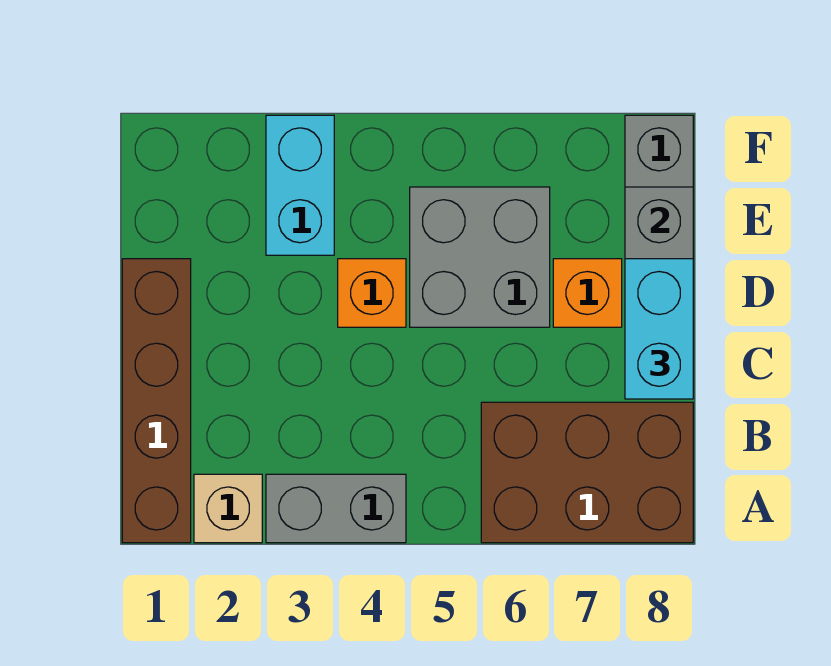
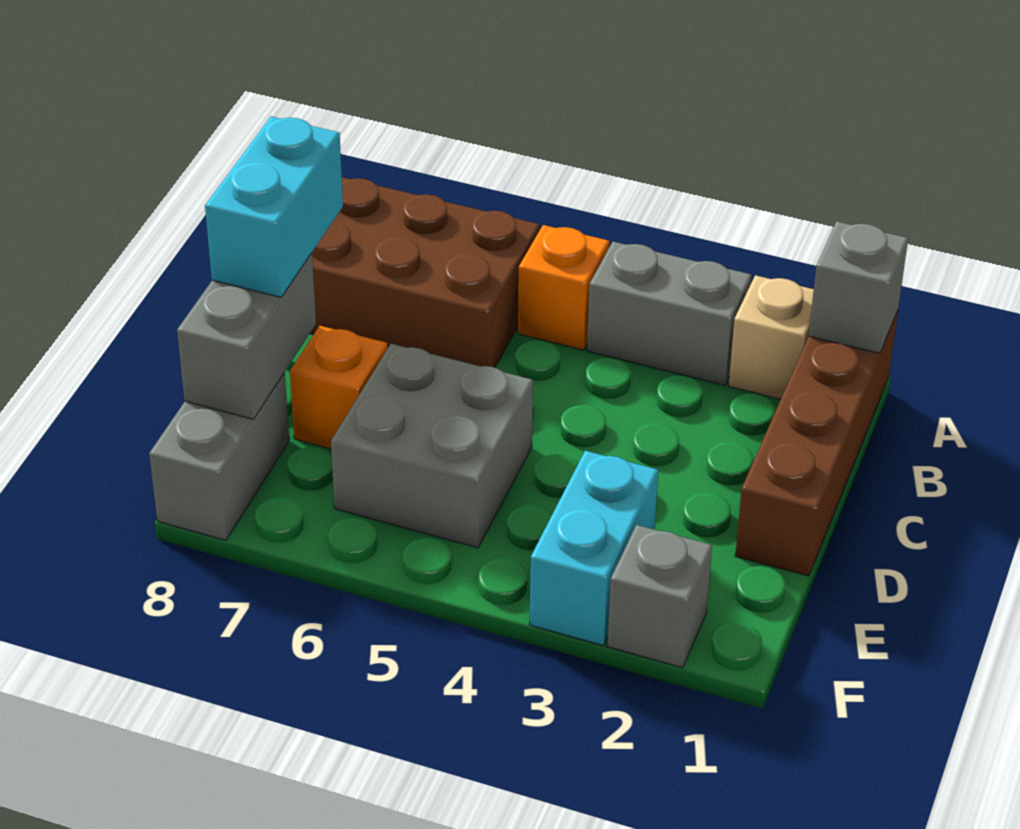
none -> grey 1x1 brick [809,221,908,353]
orange 1x1 brick [338,259,406,327] -> orange 1x1 brick moved to [518,225,609,350]
none -> grey 1x1 brick [607,525,712,668]

